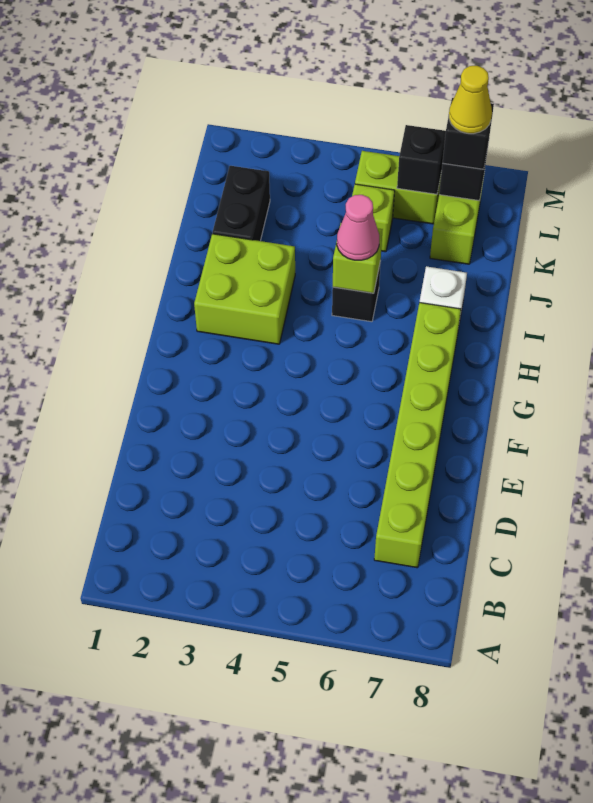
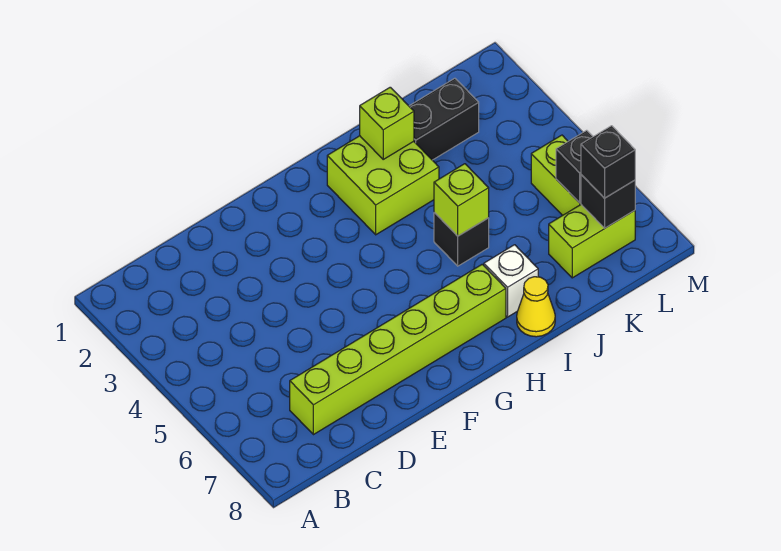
pink 1x1 cone [337,195,379,260] -> none
lime 1x1 brick [352,184,395,252] -> lime 1x1 brick moved to [360,87,414,159]
yellow 1x1 cone [449,66,492,134] -> yellow 1x1 cone moved to [517,277,555,337]

